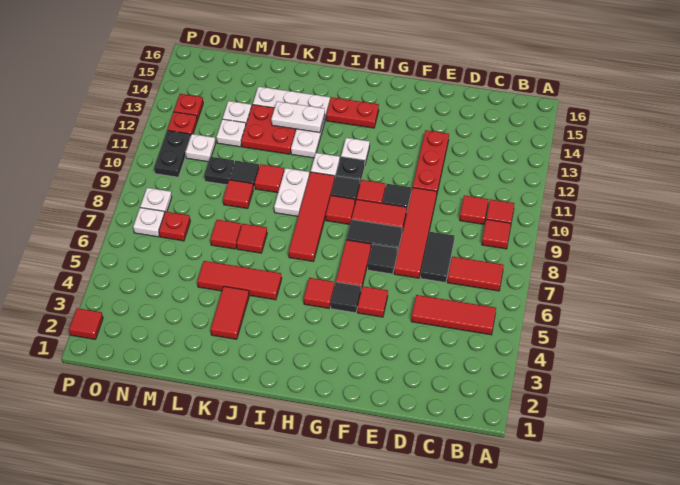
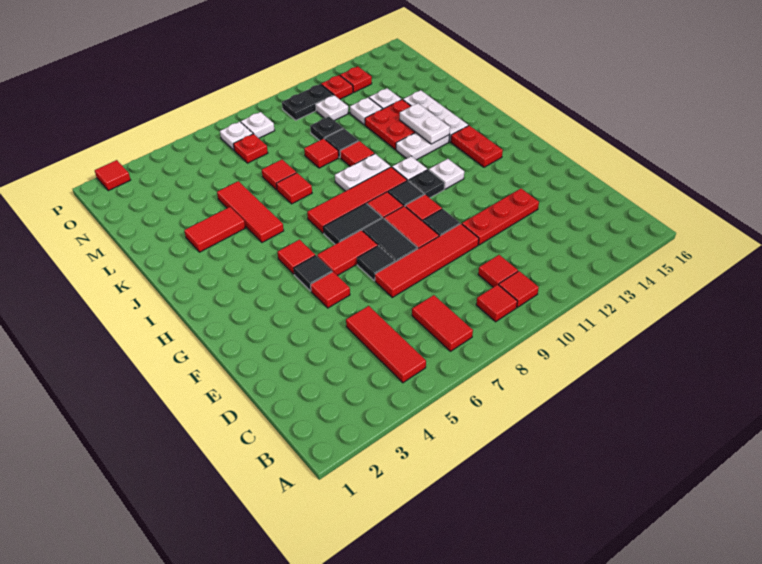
black 1x2 tile [421,232,454,283] -> black 1x2 tile moved to [323,203,382,244]

